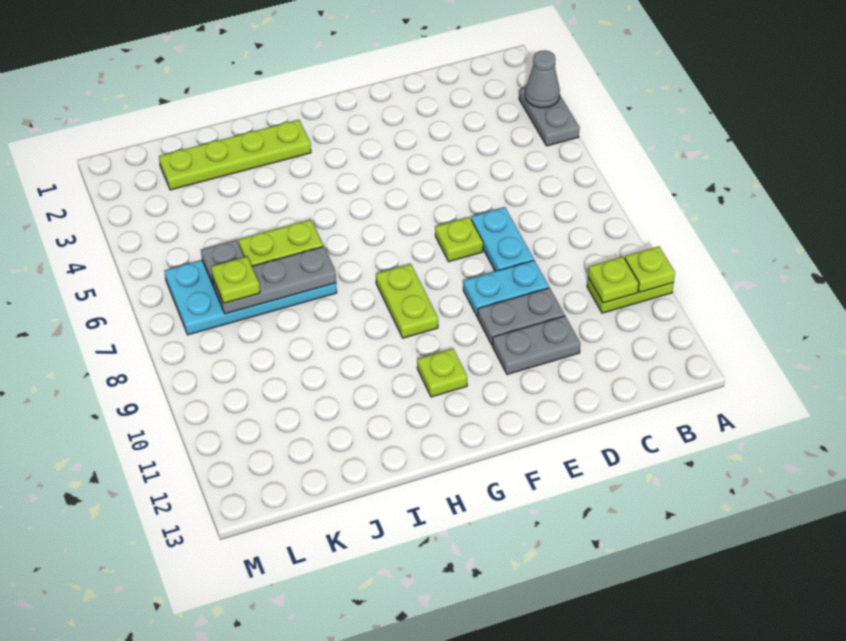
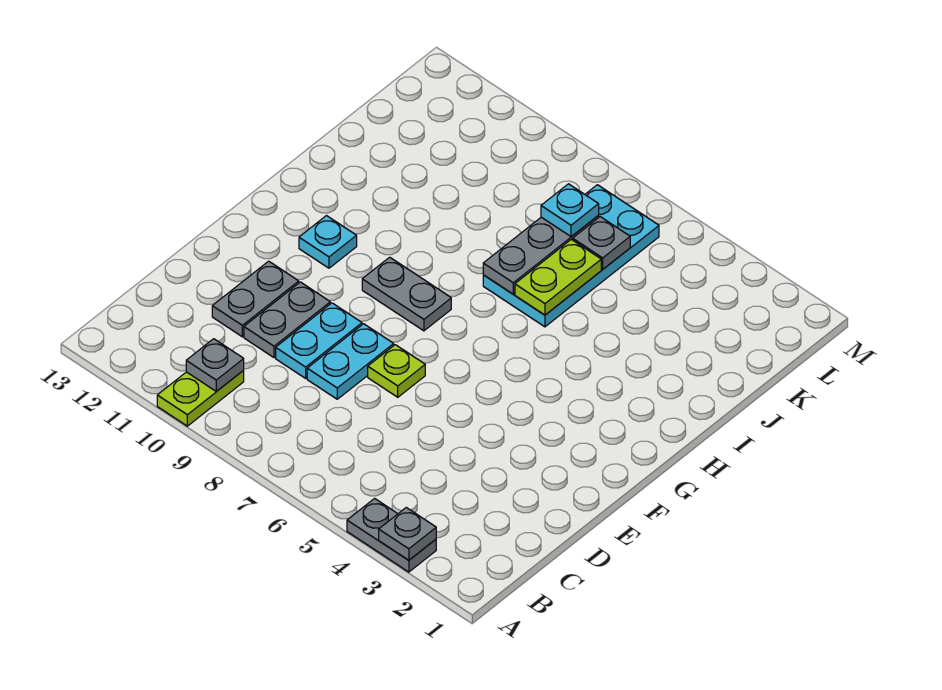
grey 1x1 cone [525,50,560,108] -> grey 1x1 plate [379,508,436,560]
lime 1x1 plate [625,246,675,292] -> none
lime 1x1 plate [588,257,639,303] -> grey 1x1 plate [186,339,244,392]
cyan 1x2 plate [471,207,534,271] -> cyan 1x2 plate turned to [307,324,394,399]
lime 1x2 plate [376,264,438,338] -> grey 1x2 plate [362,257,451,331]
lime 1x1 plate [417,349,467,397] -> cyan 1x1 plate [299,216,357,268]
lime 1x4 plate [159,120,311,190] -> none
lime 1x1 plate [211,257,260,303] -> cyan 1x1 plate [541,184,599,237]

